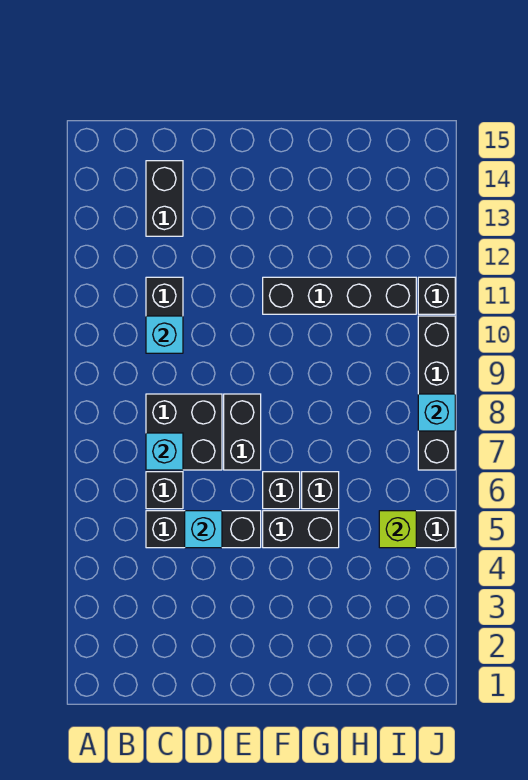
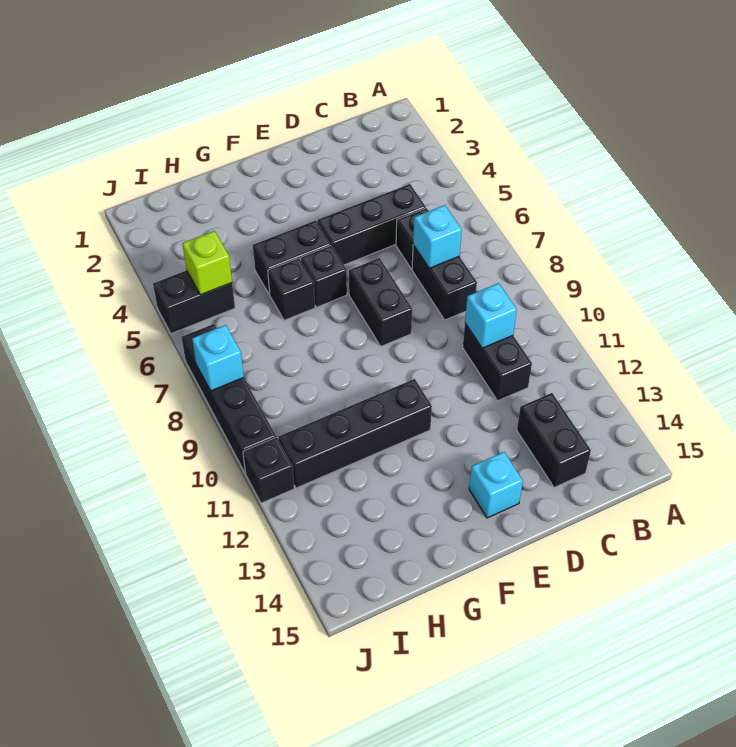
black 2x2 brick [146,394,222,470] -> black 1x2 brick [412,245,477,320]
cyan 1x1 brick [185,511,222,548] -> cyan 1x1 brick moved to [469,452,523,518]

